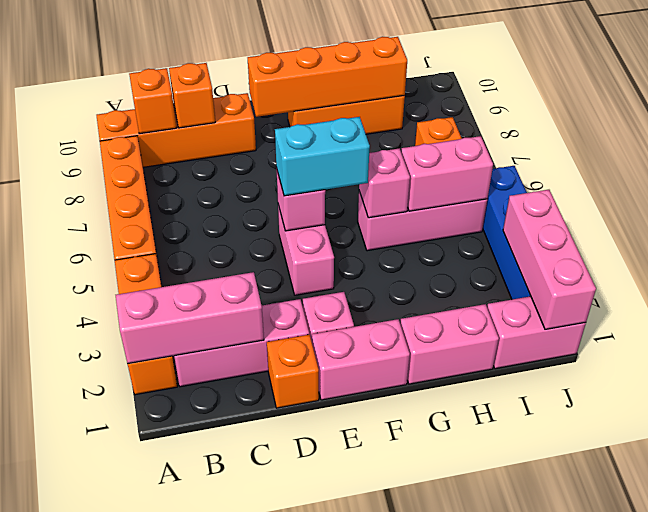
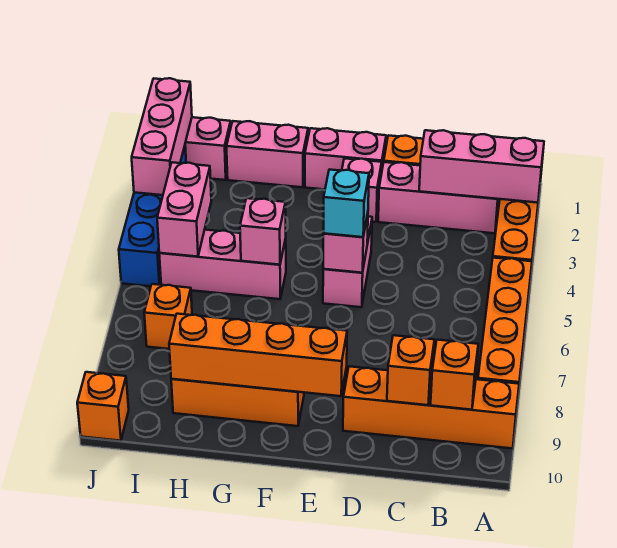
cyan 1x2 brick [275,117,370,196] -> cyan 1x1 brick [323,170,369,237]
pink 1x2 brick [401,136,493,211] -> pink 1x2 brick turned to [157,162,211,257]
none -> orange 1x1 brick [77,372,129,441]

